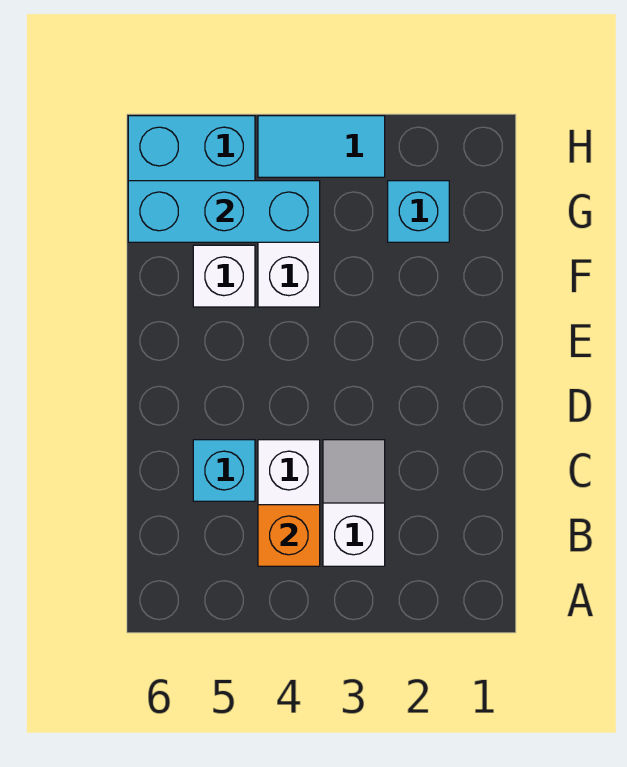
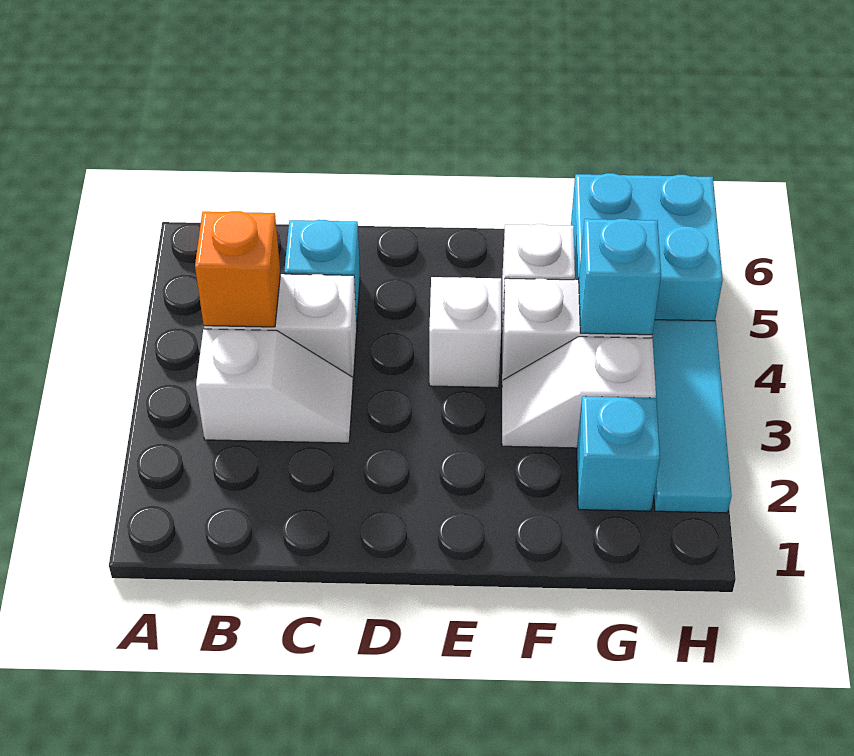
none -> white 1x1 brick [429,277,501,388]
none -> white 1x2 slope [502,337,656,448]
cyan 1x3 brick [128,181,320,242] -> cyan 1x1 brick [579,219,661,335]
cyan 1x2 tile [258,116,385,177] -> cyan 1x3 tile [652,320,732,513]

